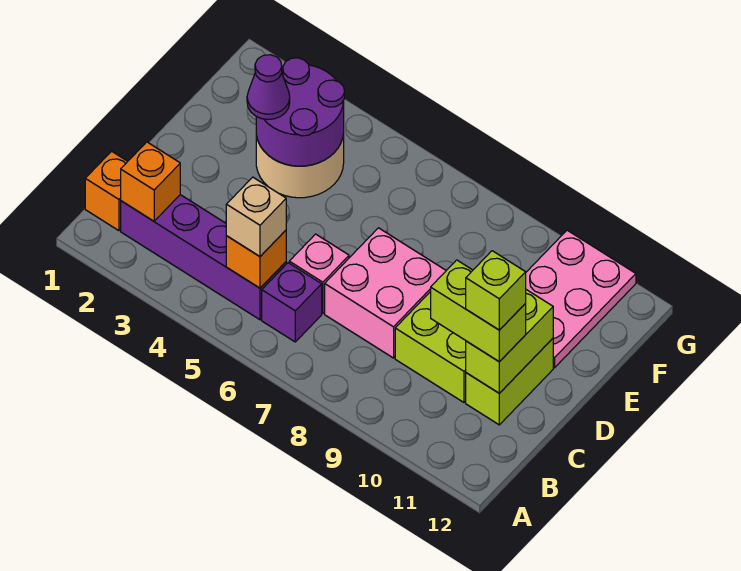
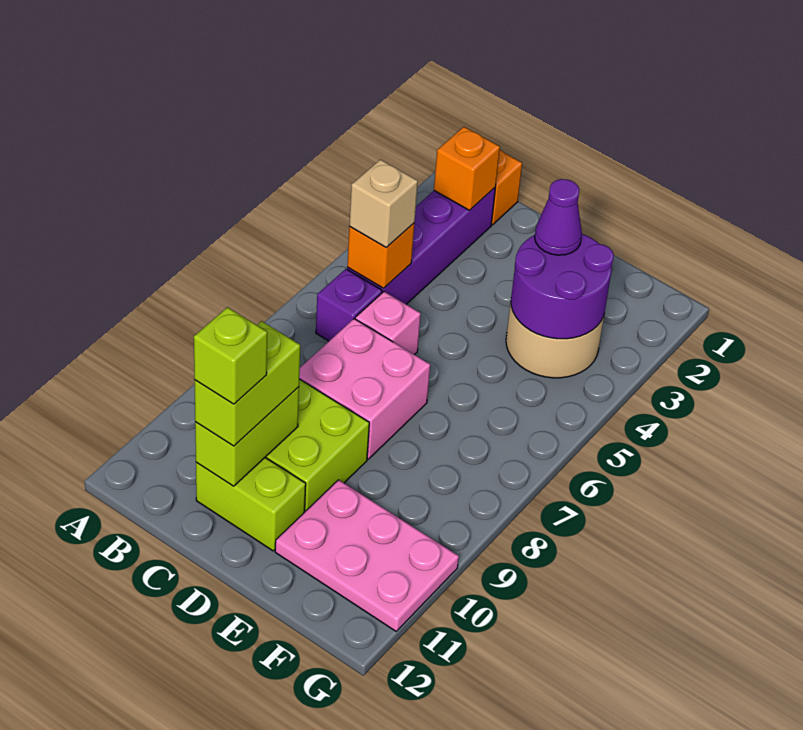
lime 1x2 brick [466,290,553,393] -> lime 1x2 brick turned to [195,387,299,486]

